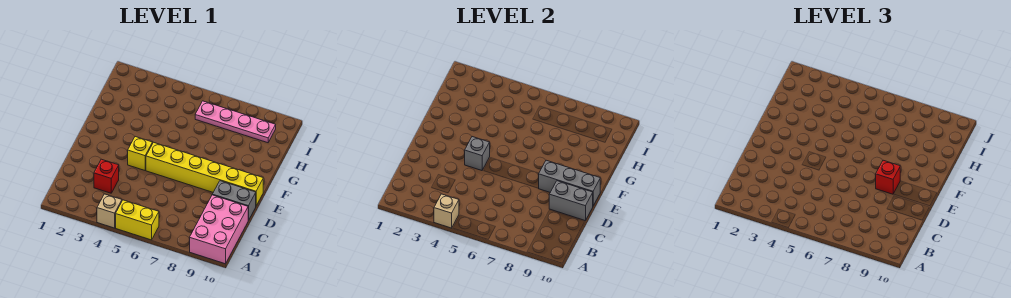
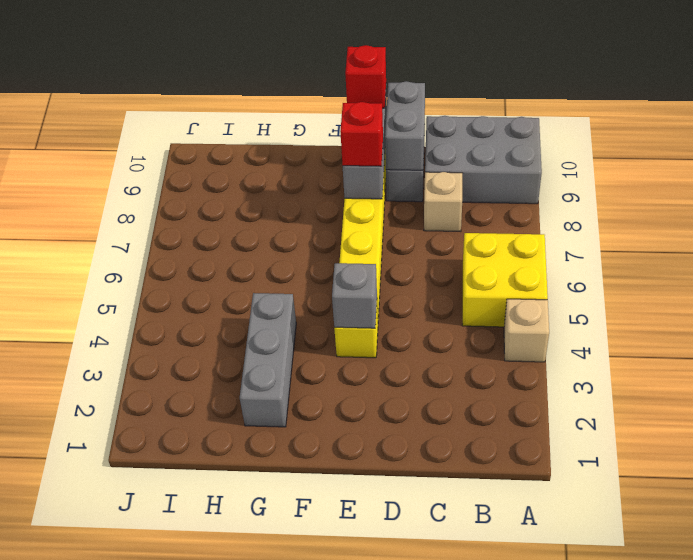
tan 1x1 brick [434,194,459,228] -> tan 1x1 brick moved to [424,172,463,231]
yellow 1x2 brick [116,200,159,240] -> yellow 2x2 brick [462,233,548,327]
pink 2x3 brick [190,195,248,264] -> grey 2x3 brick [425,116,542,204]
red 1x1 brick [94,159,119,193] -> red 1x1 brick moved to [345,45,386,108]
none -> grey 1x3 brick [240,293,296,427]
pink 1x4 plate [195,101,276,143] -> none

